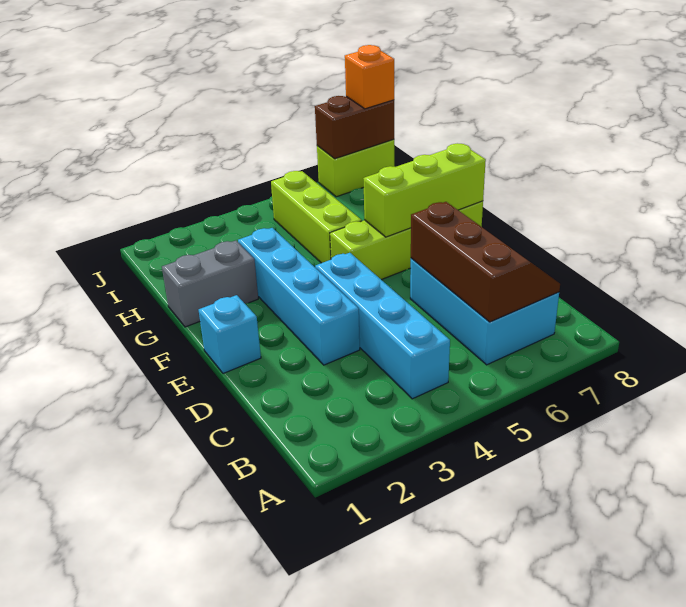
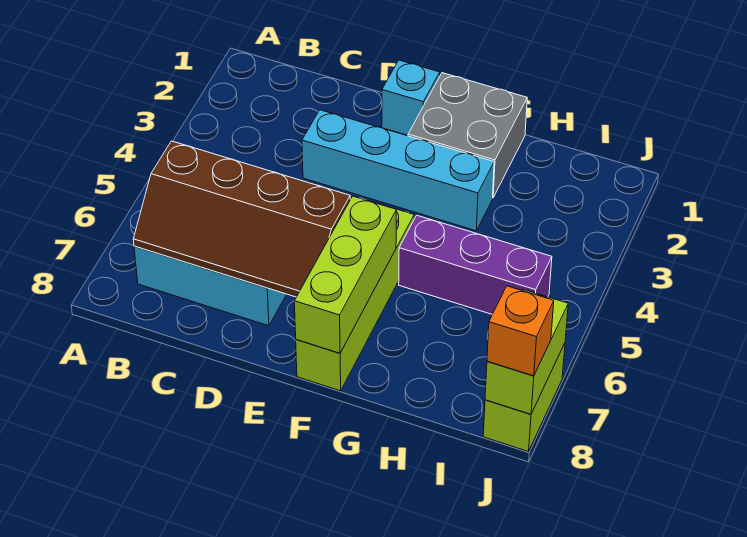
cyan 1x4 brick [315,253,450,399] -> none
brown 2x3 slope [411,202,560,322] -> brown 2x4 slope [133,141,350,297]
grey 1x2 brick [162,241,258,327] -> grey 2x2 brick [408,73,527,197]
lime 1x3 brick [271,171,362,263] -> purple 1x3 brick [399,215,552,314]
brown 1x2 brick [315,96,394,159] -> lime 1x2 brick [485,289,568,414]

